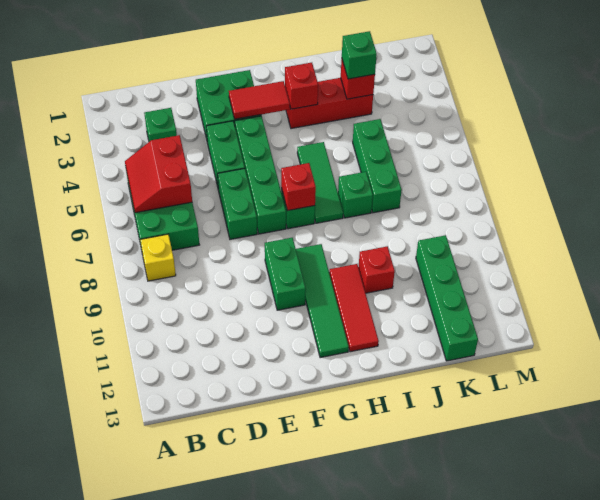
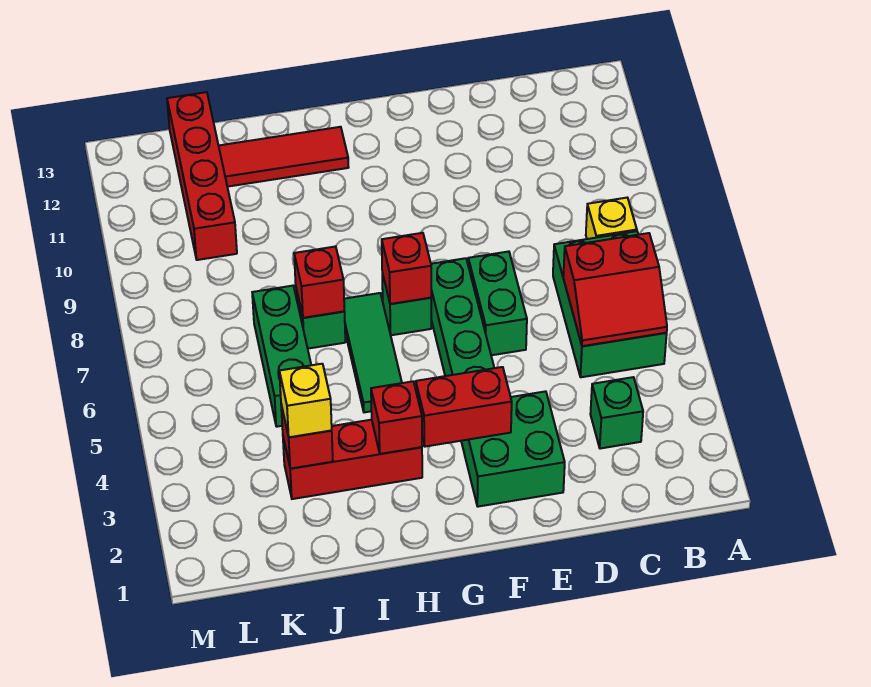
red 2x2 slope [125,135,192,213] -> red 2x2 slope turned to [563,233,667,346]
green 1x2 brick [206,121,245,190] -> none
red 1x2 tile [229,81,290,119] -> red 1x2 brick [415,367,512,447]
green 1x2 brick [265,238,306,310] -> none
green 1x4 tile [296,244,349,358] -> none
red 1x3 tile [329,264,379,352] -> red 1x3 tile turned to [219,127,349,187]
red 1x1 brick [358,246,395,293] -> red 1x1 brick moved to [294,246,344,318]
green 1x1 brick [342,31,377,79] -> yellow 1x1 brick [279,364,332,437]
green 1x4 brick [416,235,478,361] -> red 1x4 brick [167,92,237,260]

